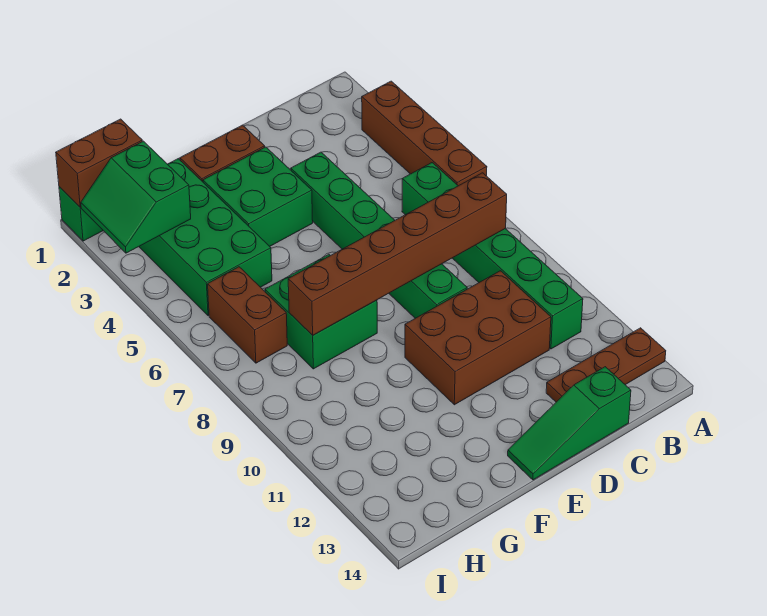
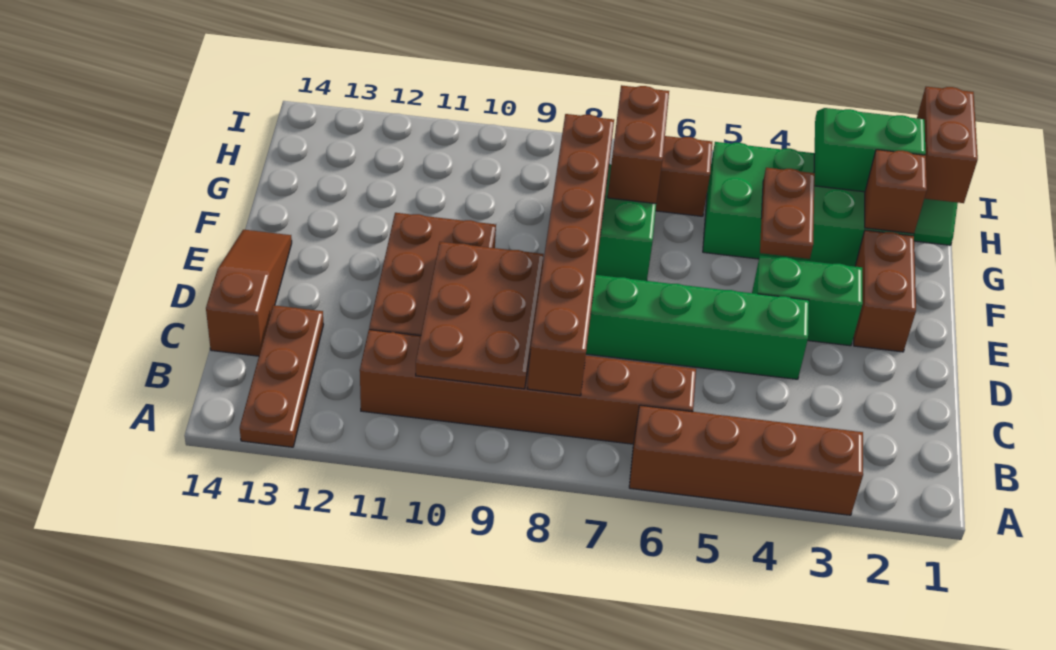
green 1x6 brick [402,163,583,349] -> brown 1x6 brick [360,330,696,444]
none -> brown 2x3 plate [416,242,544,389]
green 1x3 slope [508,367,631,480] -> brown 1x3 slope [206,230,292,356]
green 2x2 brick [203,147,313,246] -> green 1x2 brick [752,255,863,346]
none -> brown 1x2 plate [760,168,815,259]
none -> brown 1x1 brick [865,150,927,234]
none -> brown 1x2 brick [608,85,669,204]

